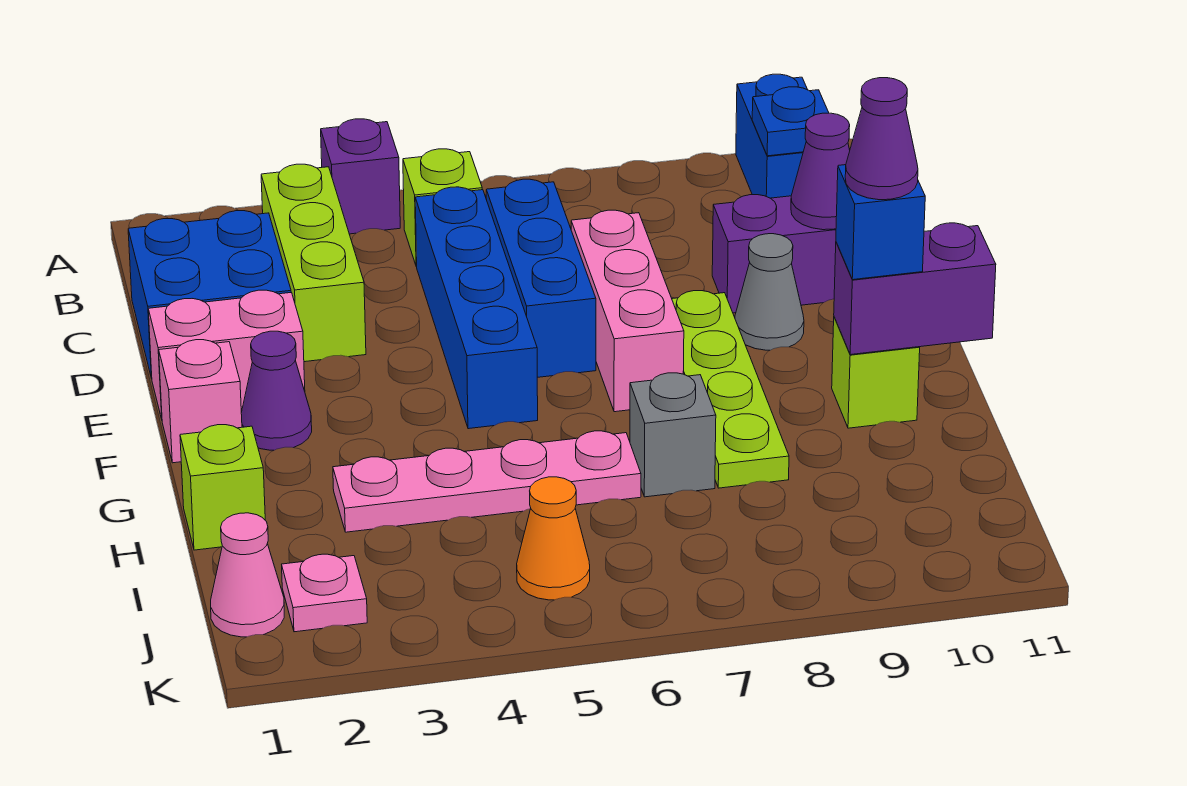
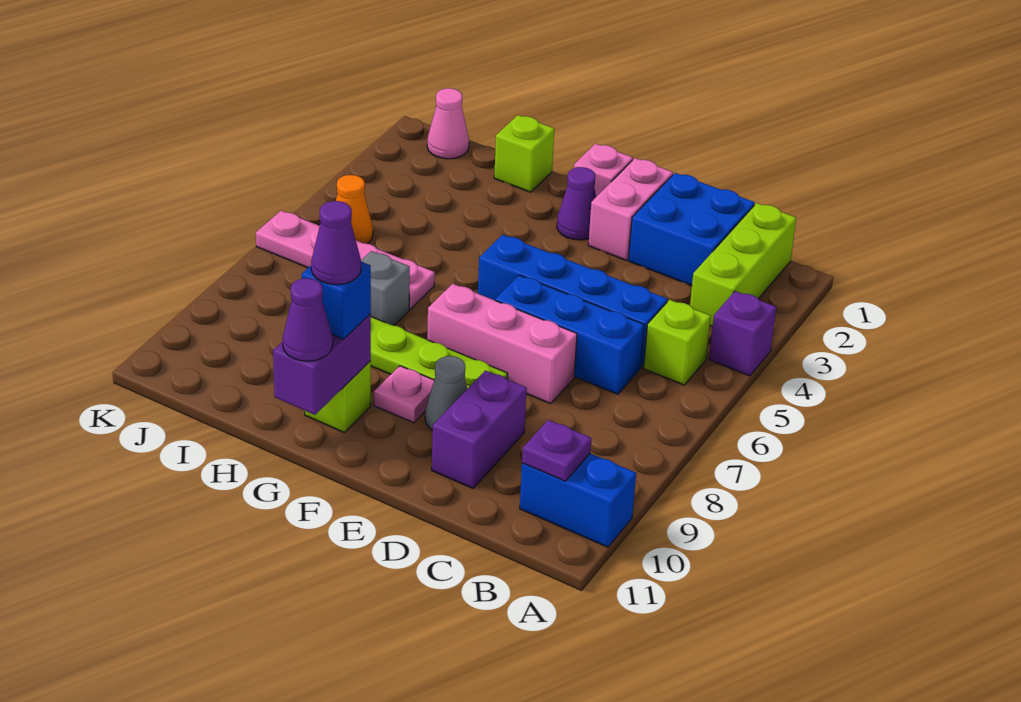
lime 1x3 brick [261,164,366,362] -> lime 1x3 brick turned to [690,203,796,327]
blue 1x1 plate [752,87,829,156] -> purple 1x1 plate [522,420,591,481]
purple 1x1 cone [791,113,850,230] -> purple 1x1 cone moved to [283,278,333,361]
pink 1x4 plate [333,431,641,532] -> pink 1x4 plate turned to [256,211,435,309]
pink 1x1 plate [282,554,367,632] -> pink 1x1 plate moved to [374,366,434,423]

